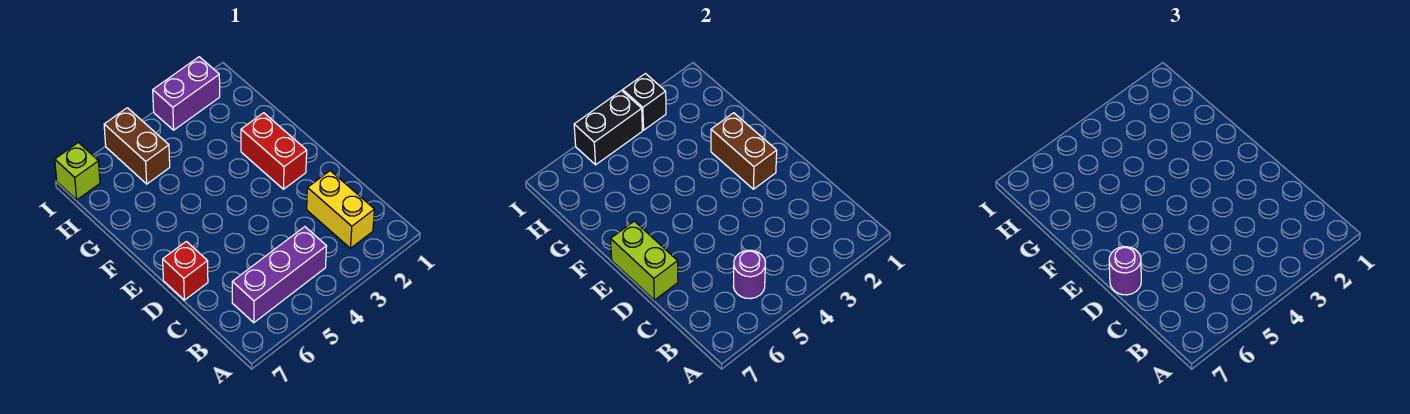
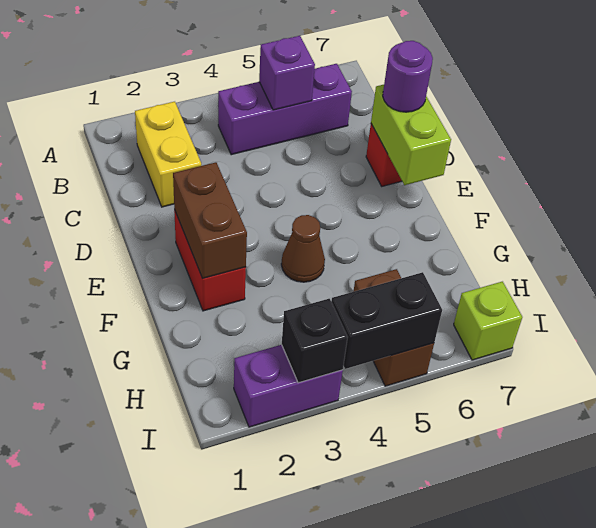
purple 1x1 round brick [733,250,765,299] -> purple 1x1 brick [259,36,315,110]
none -> brown 1x1 cone [281,215,325,282]

